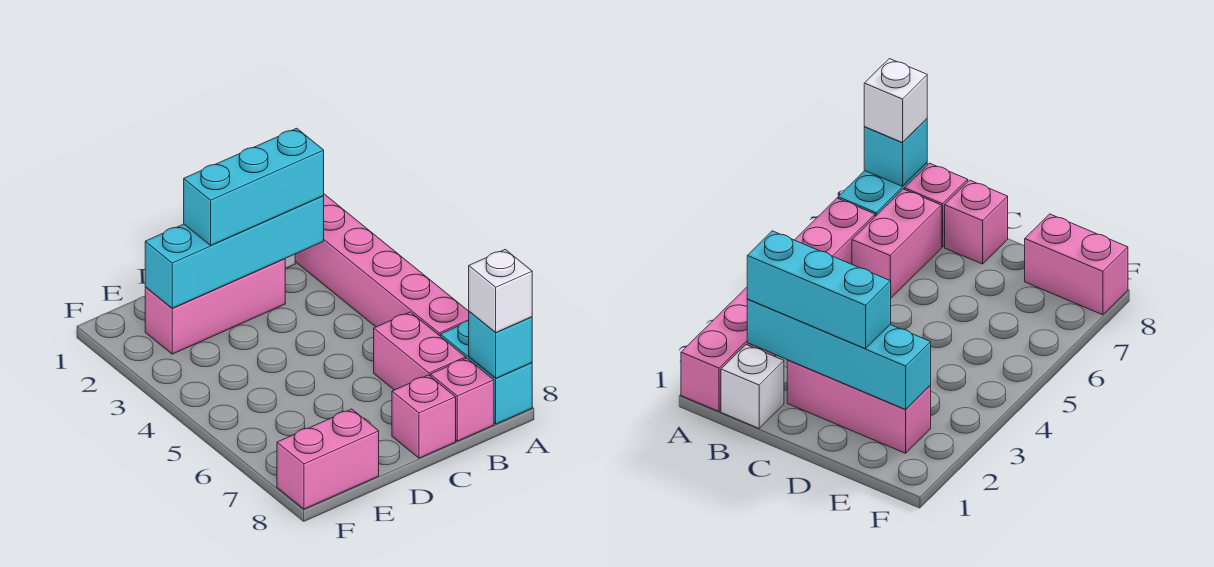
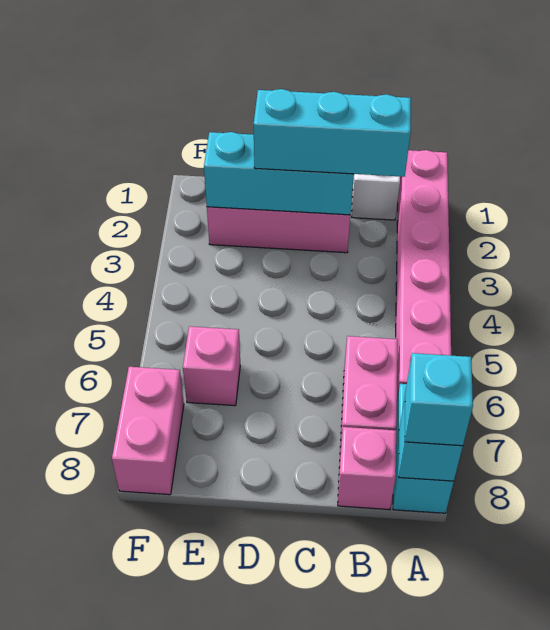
white 1x1 brick [469,249,532,333] -> cyan 1x1 brick [405,353,473,446]
cyan 1x4 brick [145,196,324,308] -> cyan 1x3 brick [204,132,354,215]
pink 1x1 brick [392,375,456,458] -> pink 1x1 brick moved to [183,326,240,406]
pink 1x2 brick [277,409,379,509] -> pink 1x2 brick turned to [112,367,184,495]

